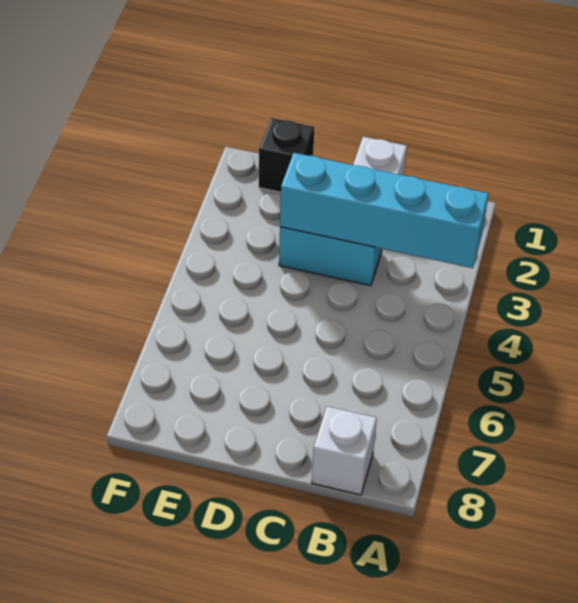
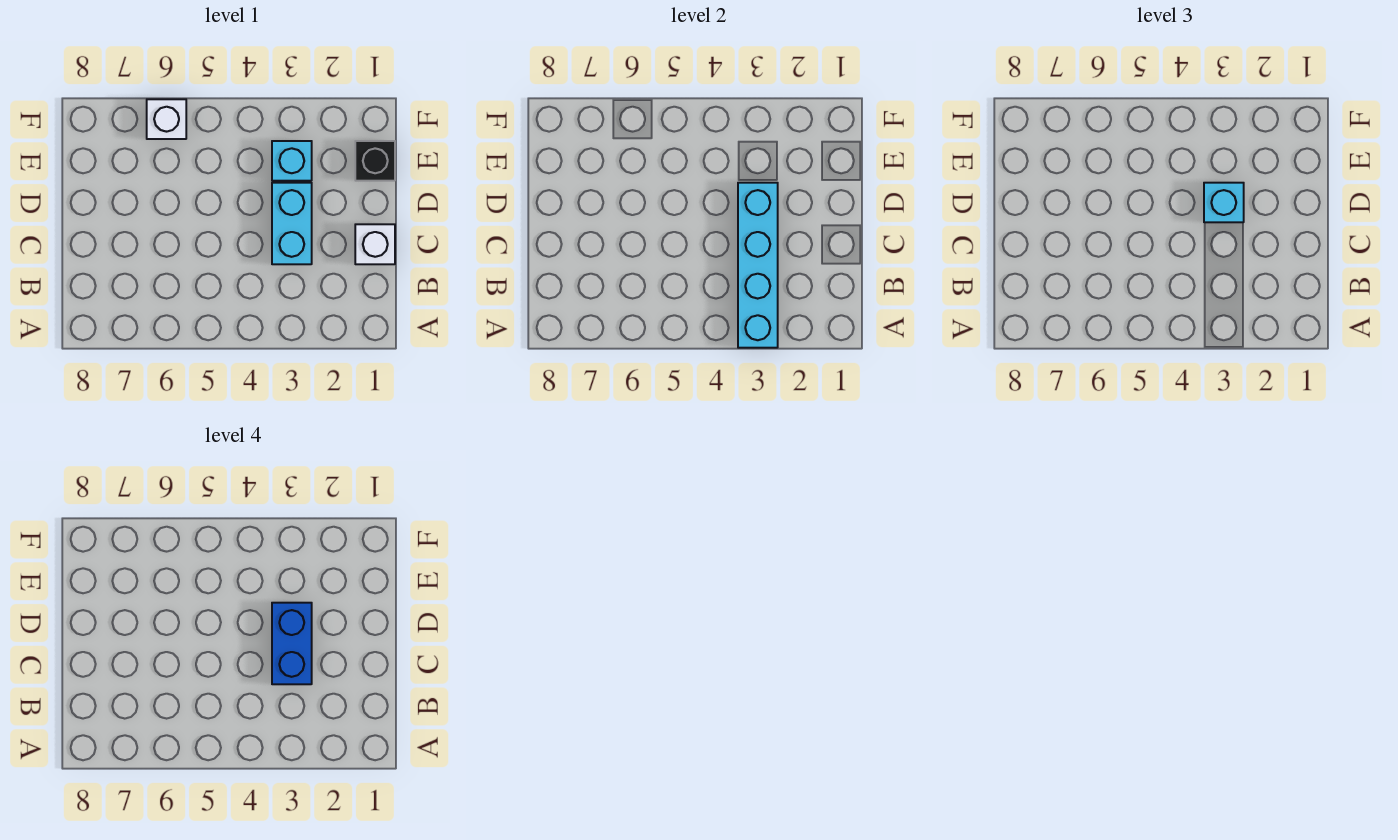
white 1x1 brick [312,406,377,495] -> white 1x1 brick moved to [147,99,186,139]
none -> blue 1x2 brick [272,603,312,684]
none -> cyan 1x1 brick [1204,183,1244,222]
none -> cyan 1x1 brick [272,141,312,181]

